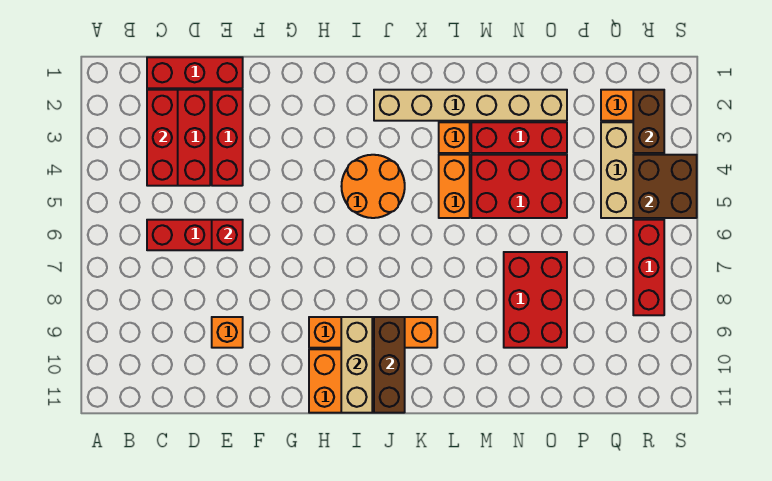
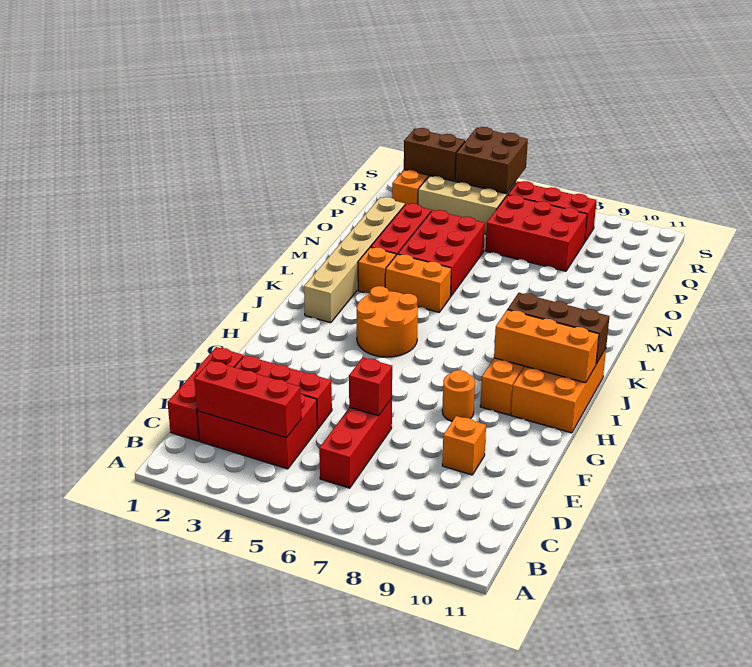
none -> orange 1x1 round brick [442,370,475,421]
tan 1x3 brick [341,317,372,413] -> orange 1x3 brick [494,310,599,383]
red 2x3 brick [504,252,567,348] -> red 2x3 brick moved to [486,195,587,271]

